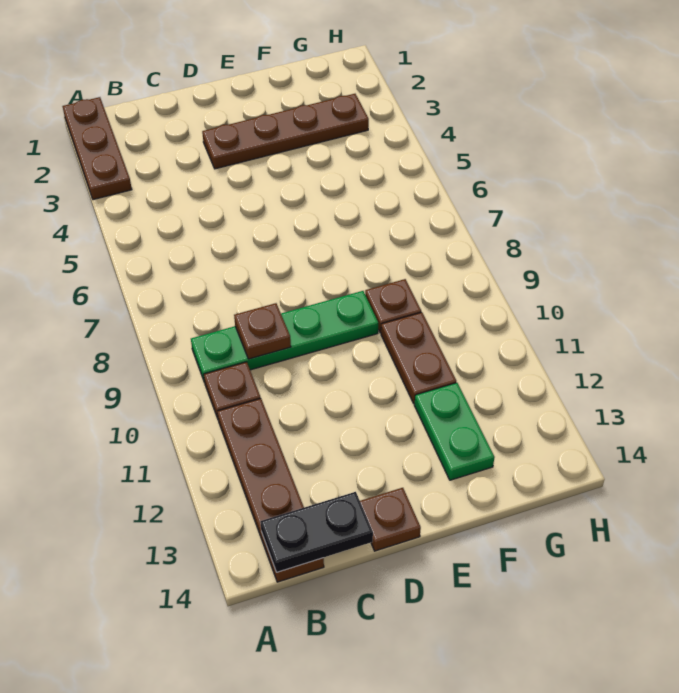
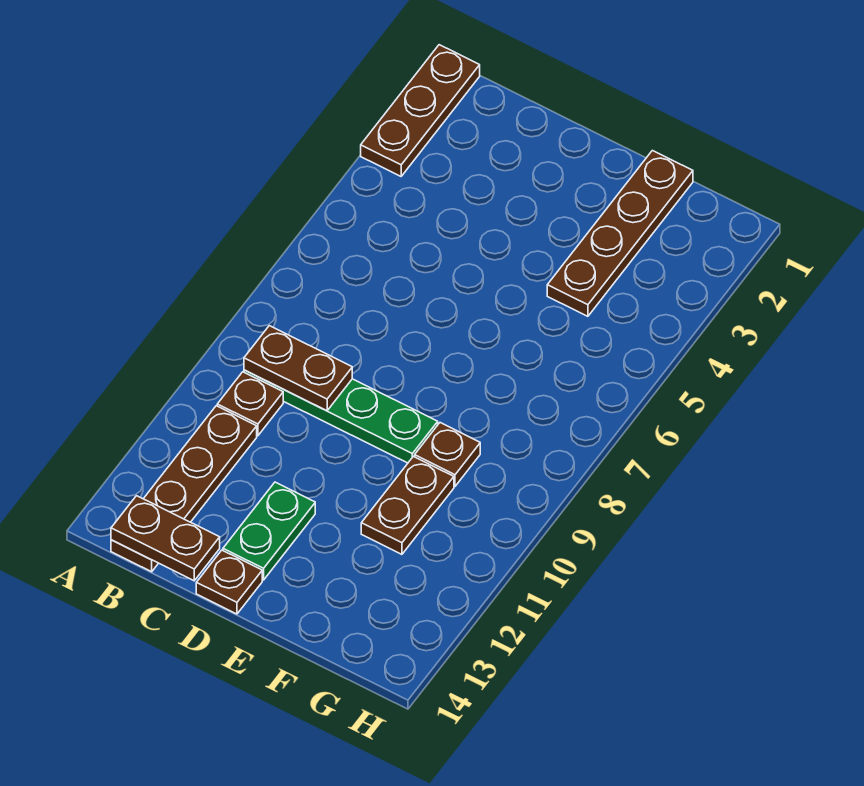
black 1x2 plate [260,492,373,572] -> brown 1x2 plate [111,496,220,581]
brown 1x1 plate [234,303,291,359] -> brown 1x2 plate [244,326,352,411]
brown 1x4 plate [202,94,369,169] -> brown 1x4 plate turned to [547,151,693,316]
green 1x2 plate [414,383,495,480] -> green 1x2 plate moved to [223,482,315,580]

